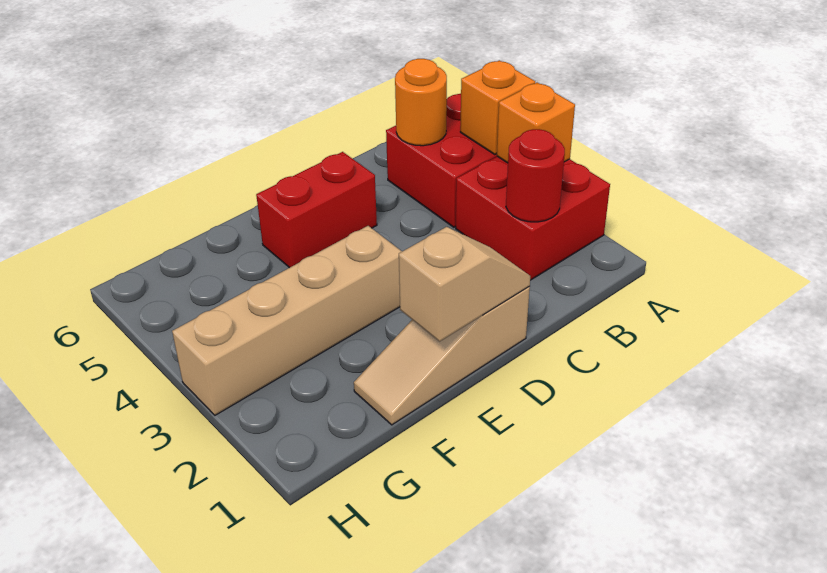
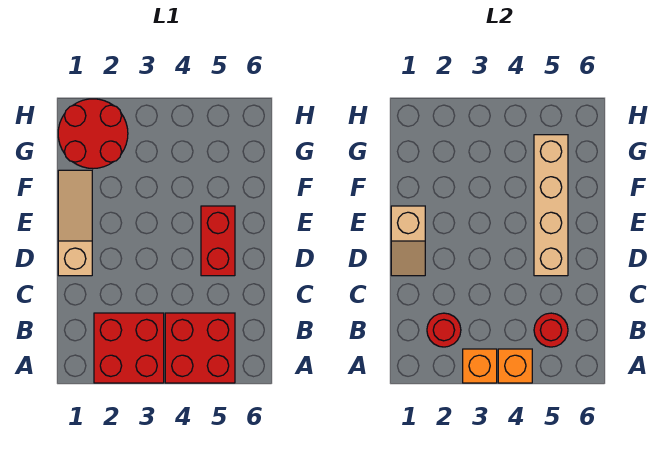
orange 1x1 round brick [395,59,447,146] -> red 1x1 round brick [534,313,568,347]
tan 1x4 brick [172,226,402,415] -> tan 1x4 brick moved to [534,135,568,276]
none -> red 2x2 round brick [58,99,128,169]

